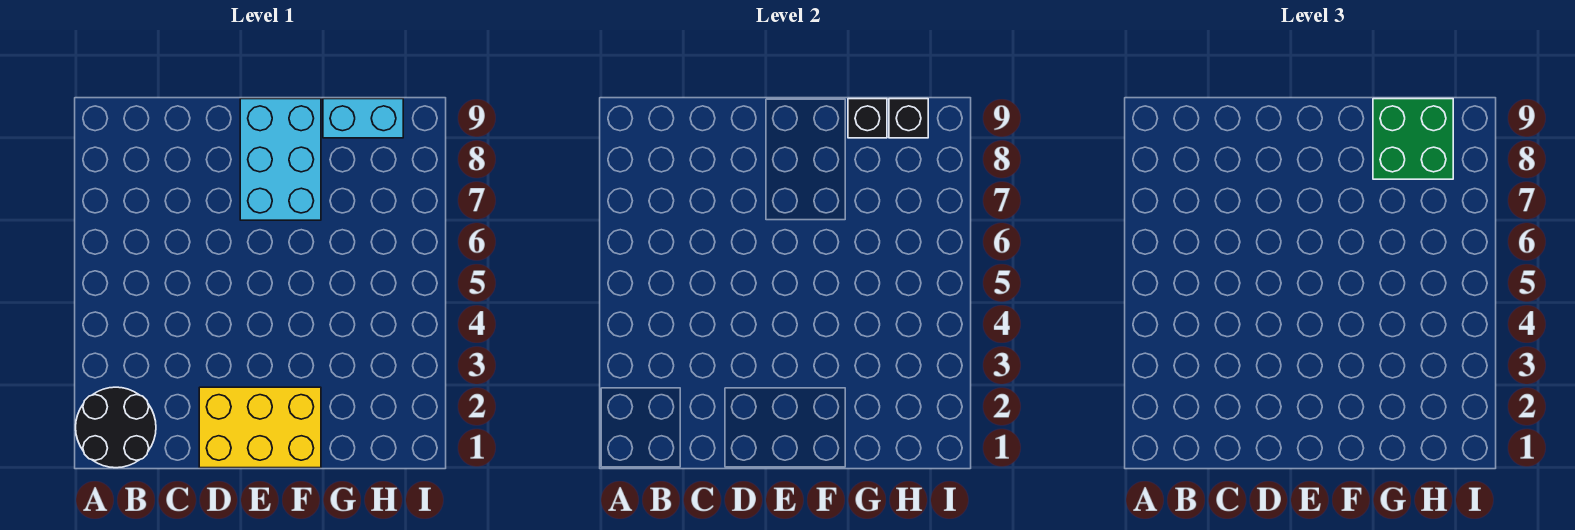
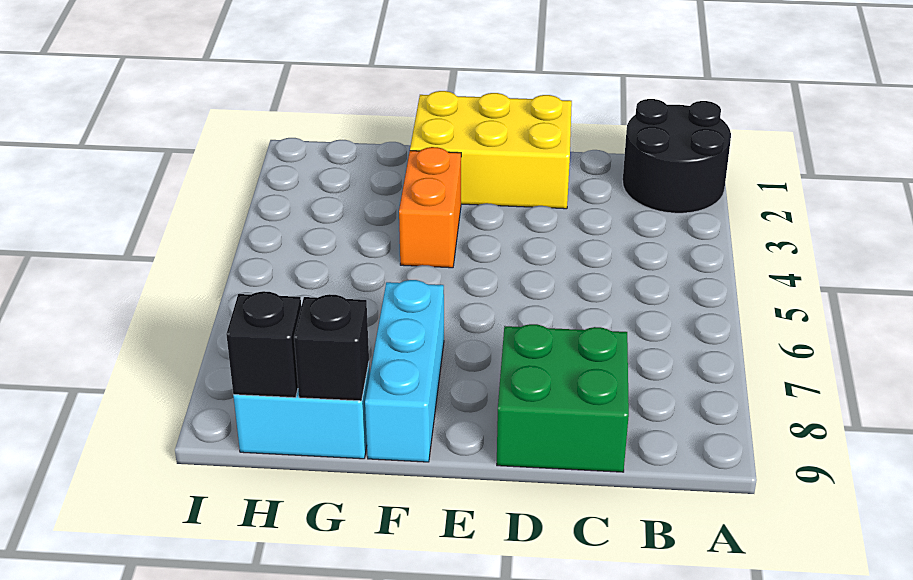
cyan 2x3 brick [240,99,321,220] -> cyan 1x3 brick [365,280,444,462]
none -> orange 1x2 brick [399,147,461,268]
green 2x2 brick [1373,99,1453,179] -> green 2x2 brick moved to [497,324,629,472]

